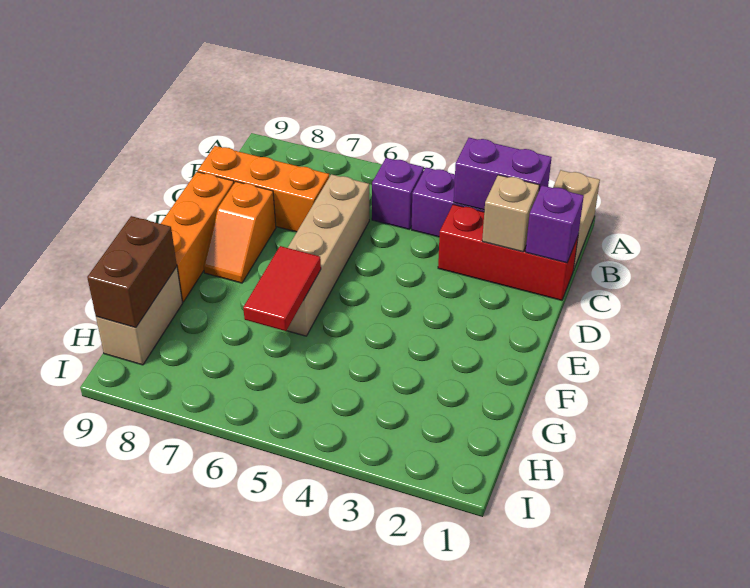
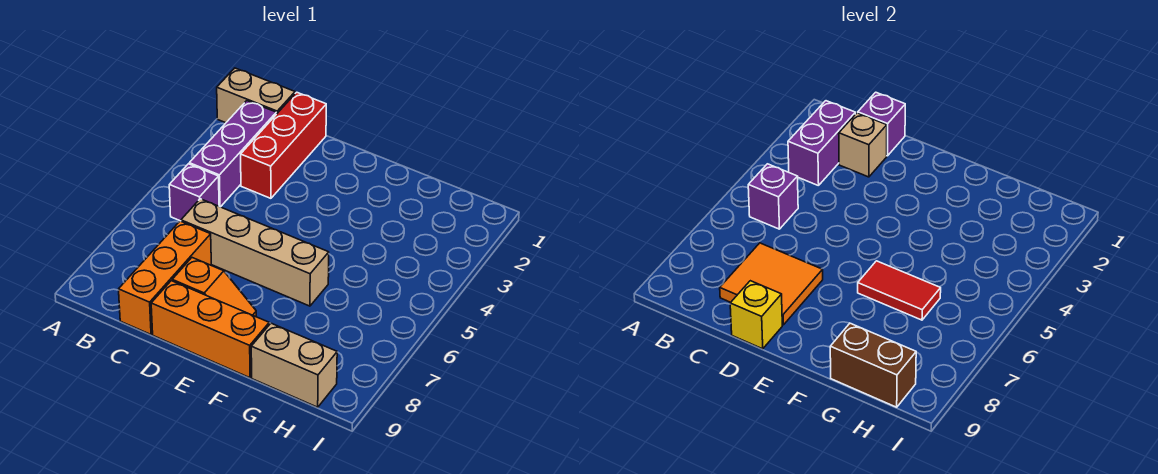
none -> purple 1x1 brick [748,164,798,229]
none -> orange 2x2 tile [720,243,823,325]
none -> yellow 1x1 brick [730,281,782,349]

